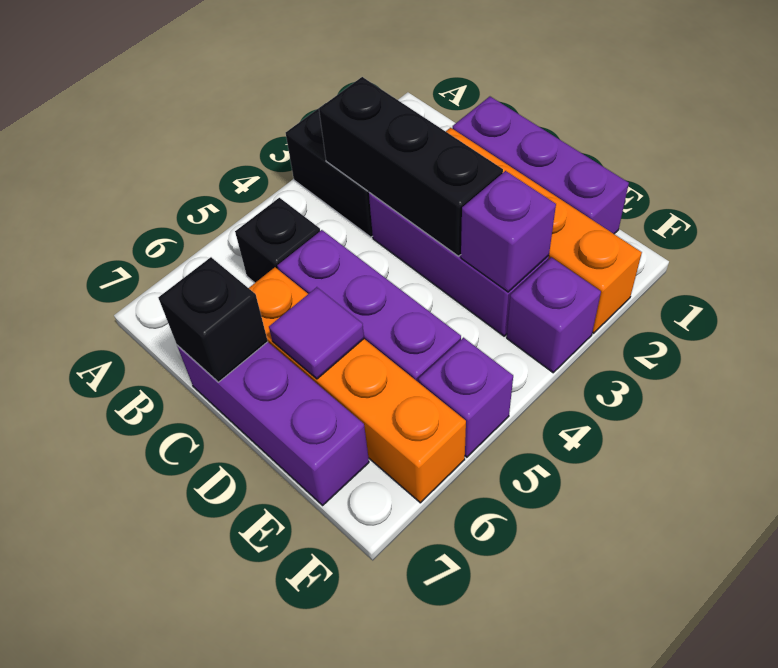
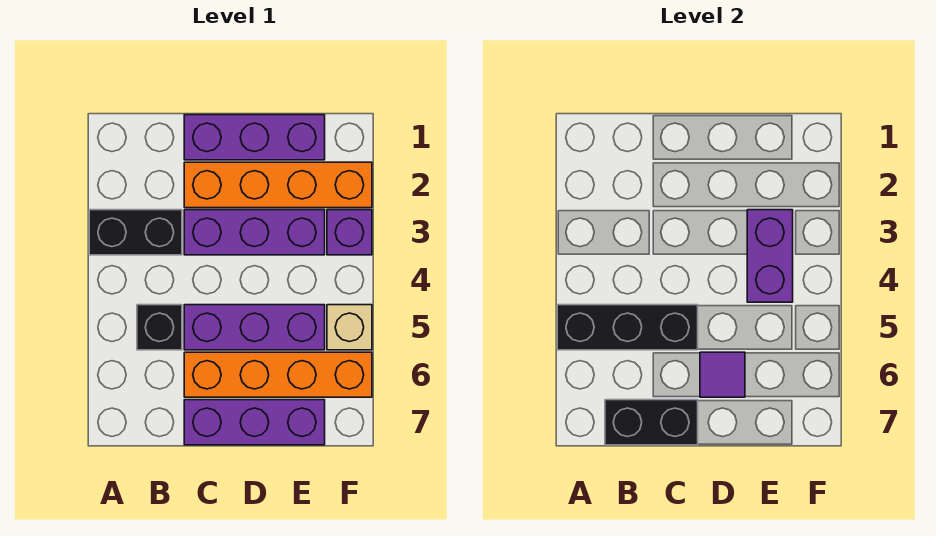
black 1x3 brick [319,77,503,256] -> black 1x3 brick moved to [557,305,698,350]
black 1x1 brick [158,257,268,382] -> black 1x2 brick [605,400,698,445]
purple 1x1 brick [461,171,556,292] -> purple 1x2 brick [747,210,793,302]
purple 1x1 brick [419,338,513,457] -> tan 1x1 brick [327,305,372,350]

